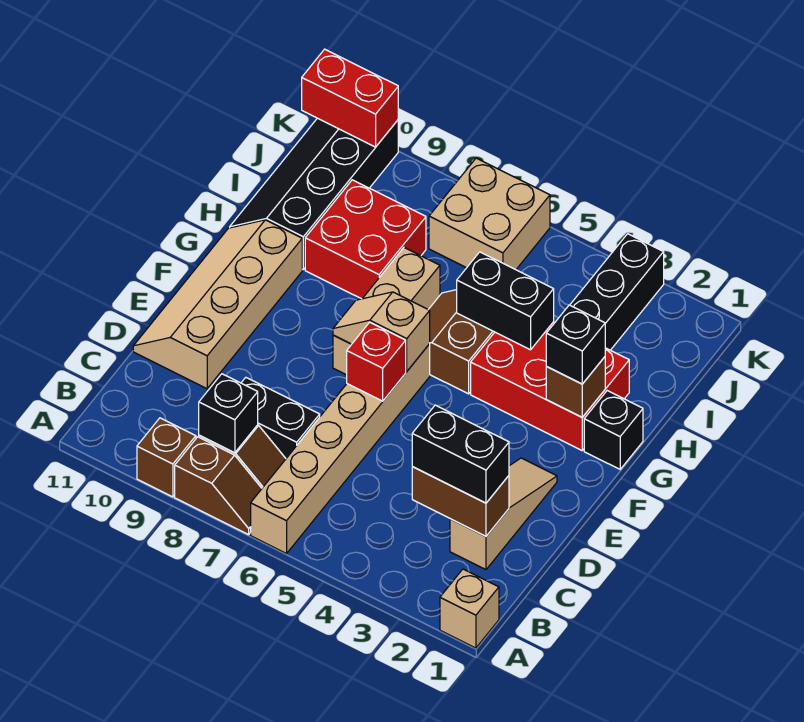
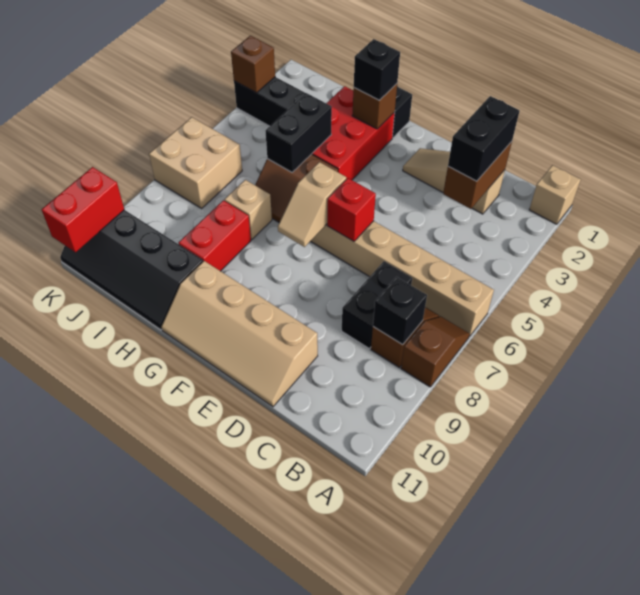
brown 1x1 brick [137,418,196,497] -> brown 1x1 brick moved to [231,36,275,93]
tan 1x3 brick [333,248,440,375] -> tan 1x1 brick [224,180,272,239]
red 2x2 brick [305,180,426,299] -> red 1x2 brick [179,200,251,271]

